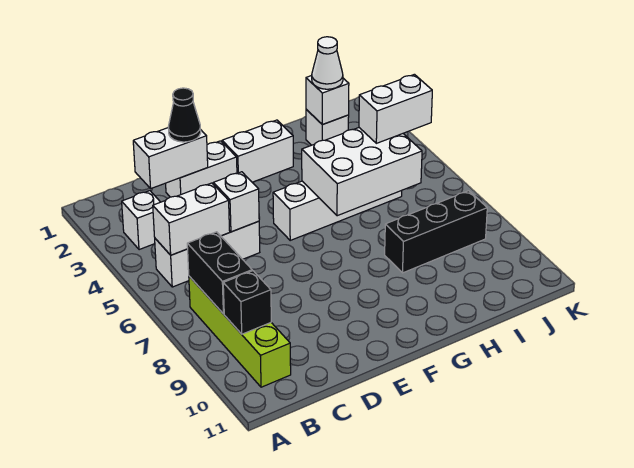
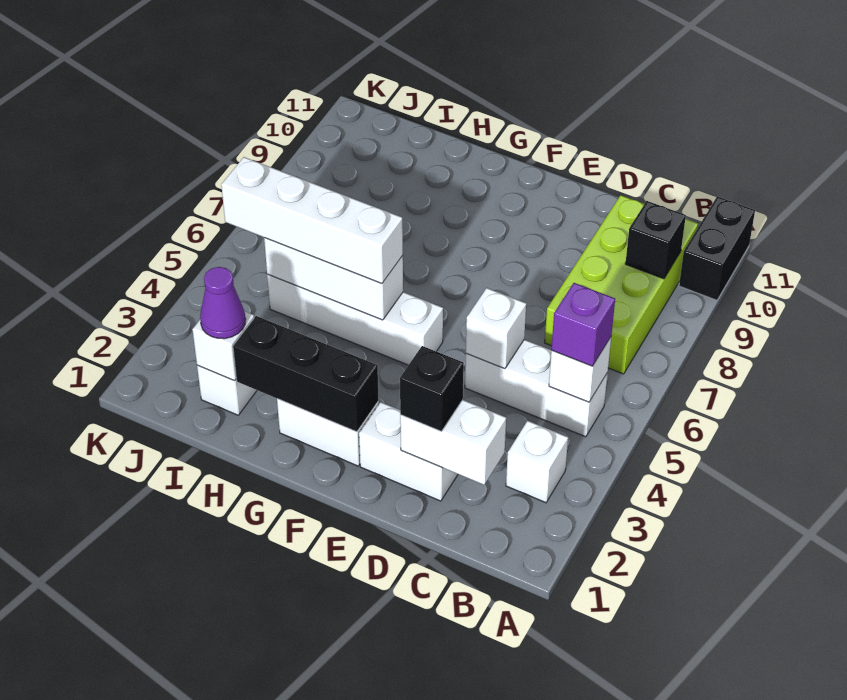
white 1x2 brick [153,183,230,255] -> white 1x1 brick [549,337,611,402]
none -> purple 1x1 brick [551,283,615,366]
lime 1x4 brick [189,276,291,387] -> lime 2x4 brick [545,195,698,374]
black 1x2 brick [187,232,252,314] -> black 1x2 brick moved to [679,197,755,300]
black 1x1 cone [168,88,201,142] -> black 1x1 brick [400,346,464,431]
white 2x3 brick [302,128,422,216] -> white 1x3 brick [264,238,403,320]
black 1x3 brick [385,191,487,273] -> black 1x3 brick moved to [233,316,378,432]
white 1x1 cone [312,37,343,89] -> purple 1x1 cone [200,267,246,339]
white 1x2 brick [359,74,432,143] -> white 1x4 brick [221,157,403,283]

